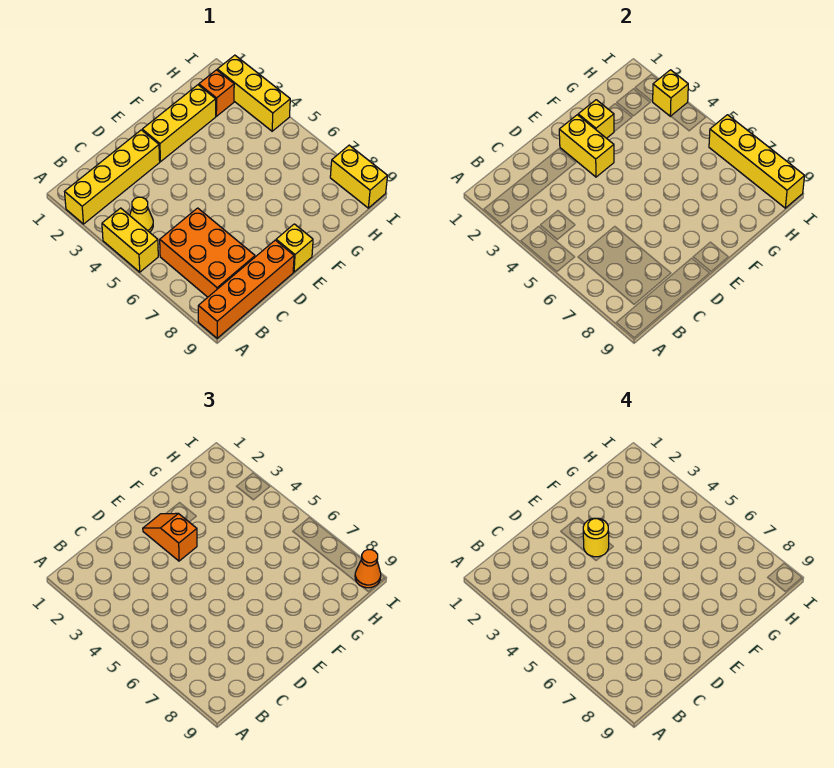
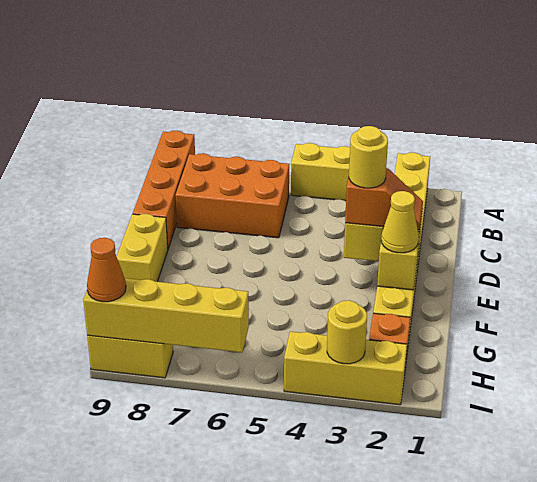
yellow 1x1 cone [130,197,153,232] -> yellow 1x1 cone moved to [381,191,419,253]
yellow 1x1 brick [276,224,313,272] -> yellow 1x2 brick [117,214,168,282]
yellow 1x1 brick [653,70,688,116] -> yellow 1x1 round brick [327,300,367,364]

